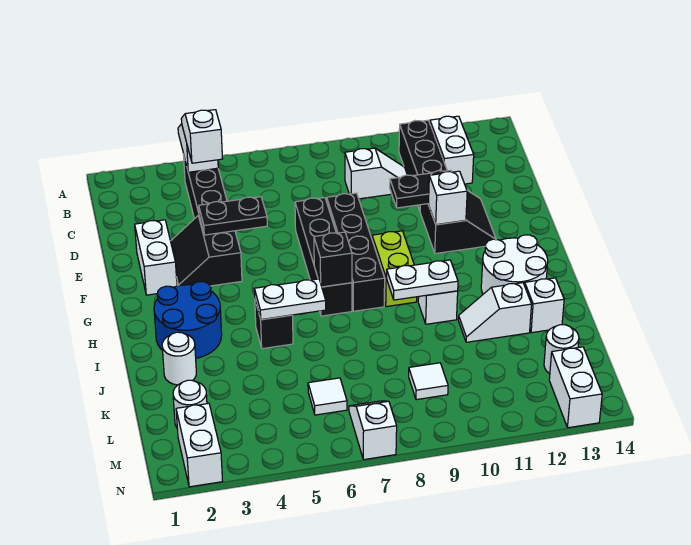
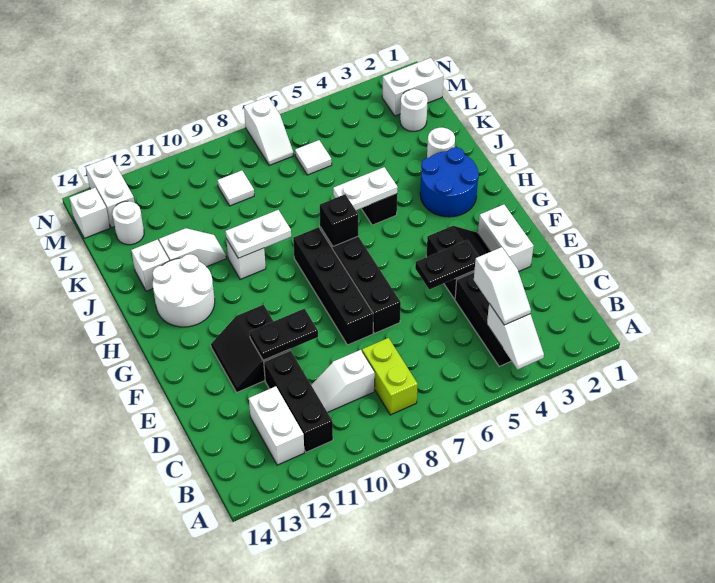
white 1x1 brick [429,171,467,225] -> white 1x1 brick moved to [70,188,110,238]
lime 1x2 brick [372,231,417,307] -> lime 1x2 brick moved to [362,338,418,415]
white 1x2 brick [176,403,223,487] -> white 1x2 brick turned to [382,58,444,116]

